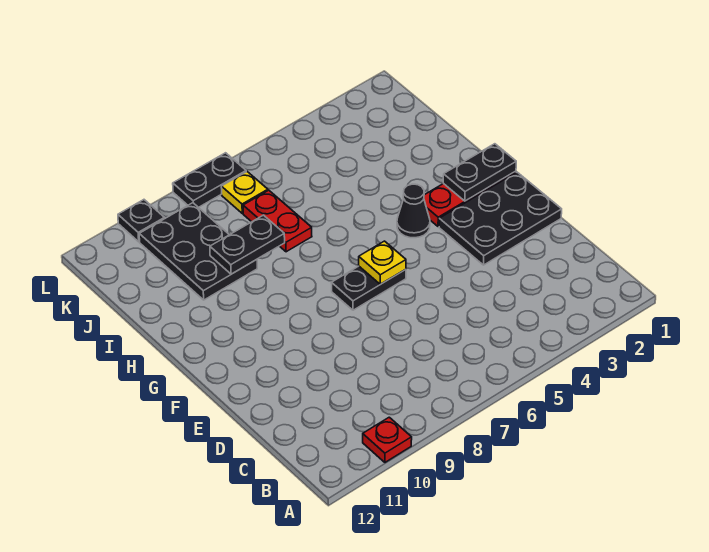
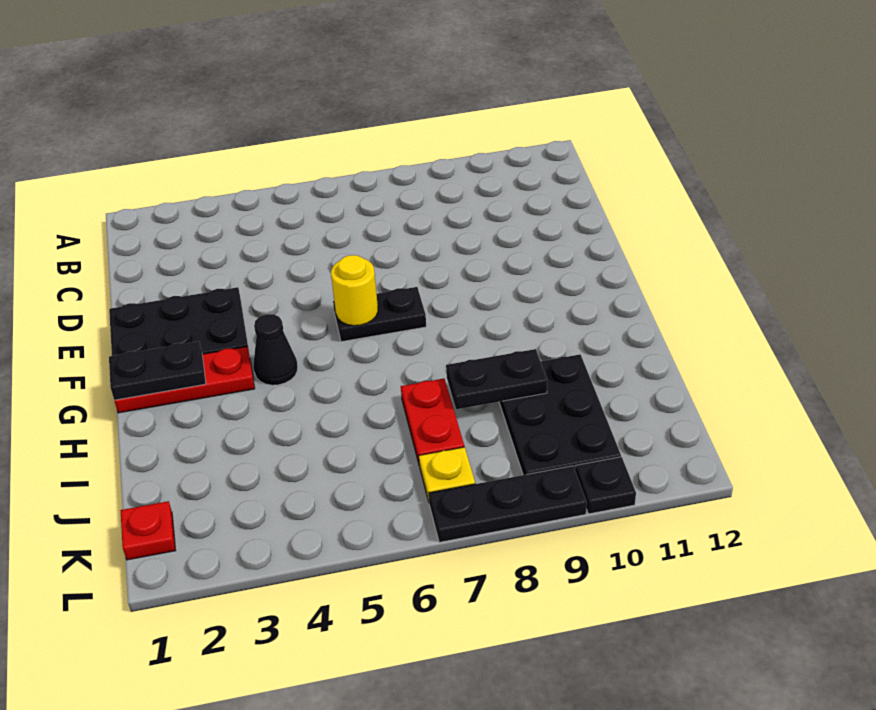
red 1x1 plate [363,417,412,462] -> red 1x1 plate moved to [121,501,176,560]
yellow 1x1 plate [359,241,406,284] -> yellow 1x1 round brick [331,255,378,326]
black 1x2 plate [173,153,246,207] -> black 1x3 plate [429,466,587,542]

